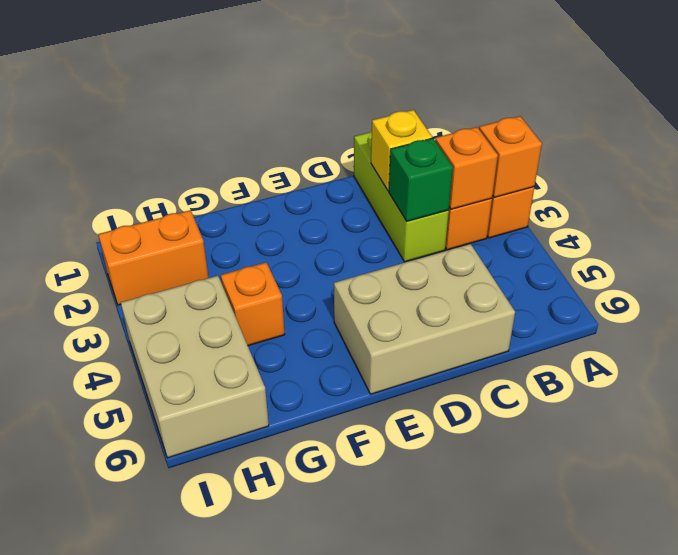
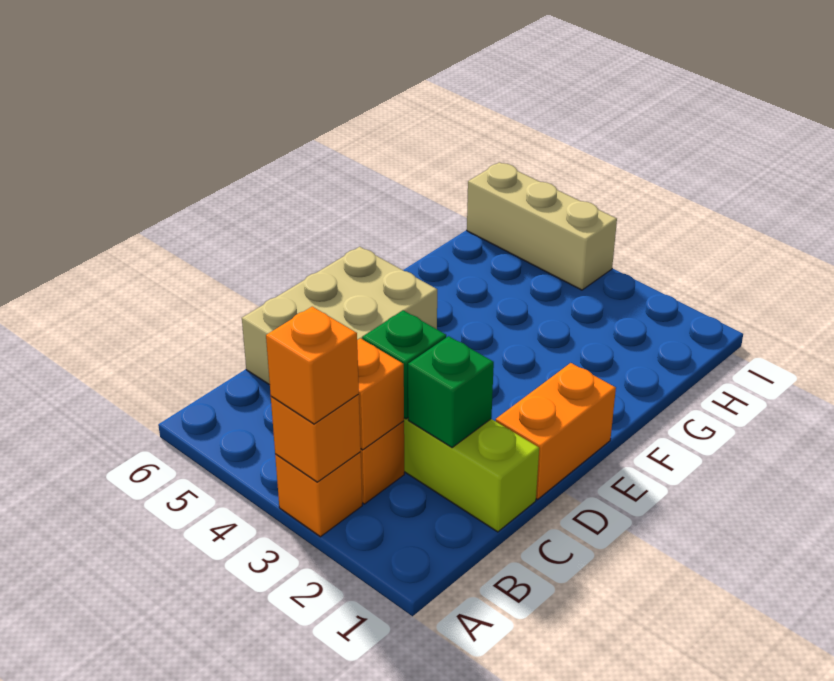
yellow 1x1 brick [371,110,432,191] -> green 1x1 brick [408,336,494,447]
orange 1x1 brick [221,262,285,346] -> orange 1x1 brick moved to [266,307,359,424]
orange 1x2 brick [98,210,208,305] -> orange 1x2 brick moved to [496,363,616,499]
tan 2x3 brick [121,276,269,458] -> tan 1x3 brick [467,162,617,290]

